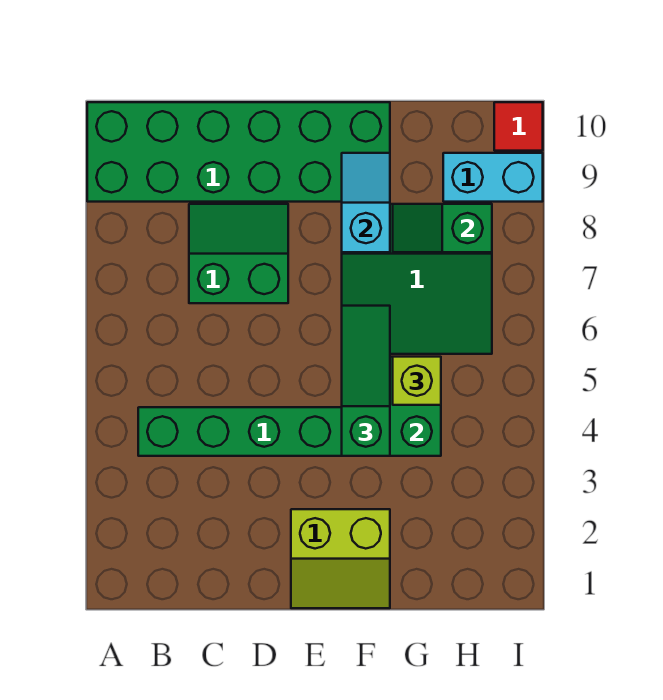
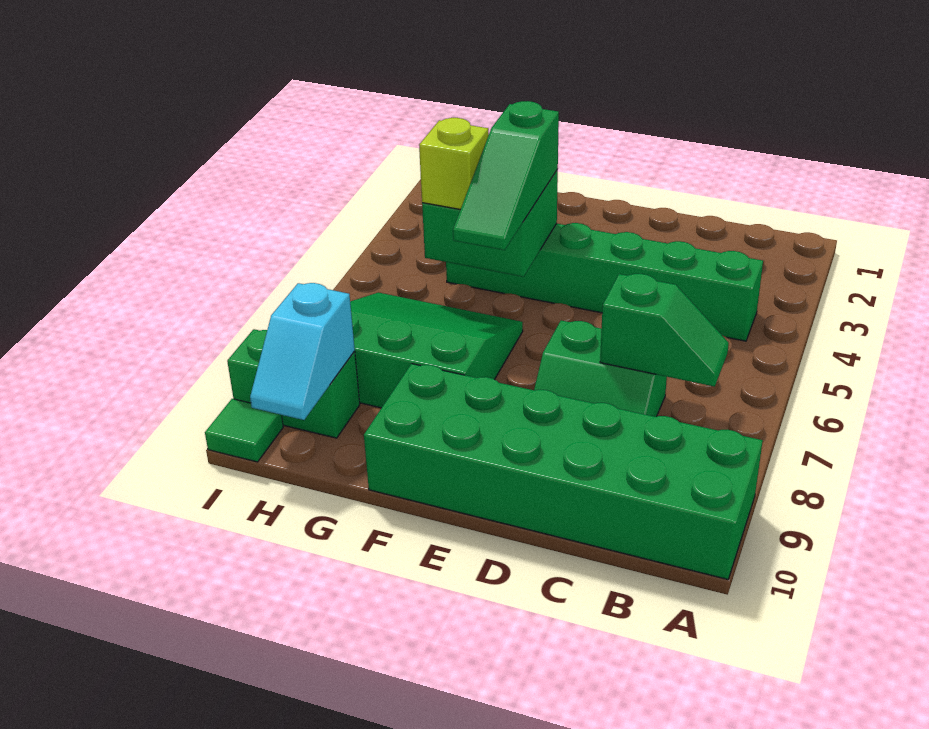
lime 2x2 slope [291,509,390,608] -> none
cyan 1x2 slope [342,153,390,252] -> cyan 1x2 slope moved to [250,283,355,420]
green 1x2 slope [393,204,492,252] -> green 1x2 slope moved to [600,274,729,387]
cyan 1x2 brick [443,153,543,202] -> green 1x2 brick [227,329,360,438]
red 1x1 tile [494,102,543,151] -> green 1x1 tile [205,399,283,462]

